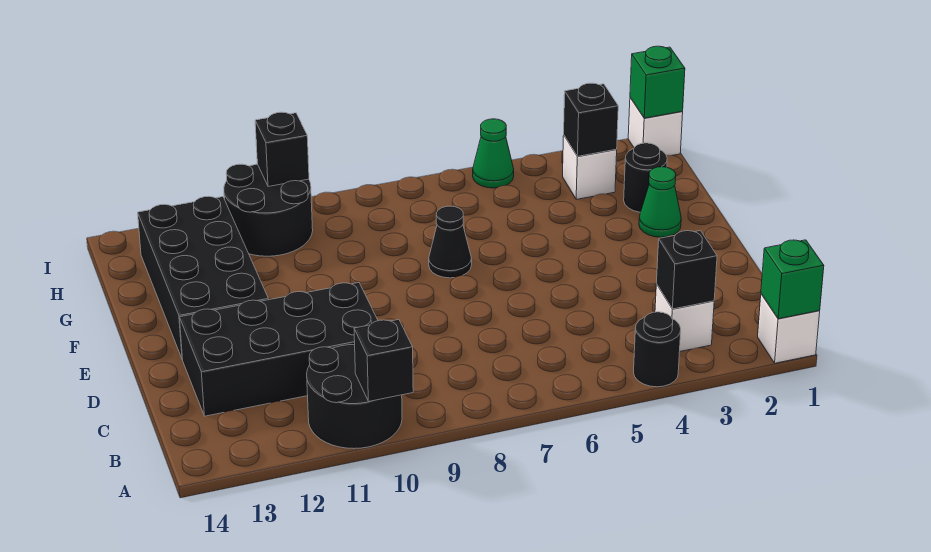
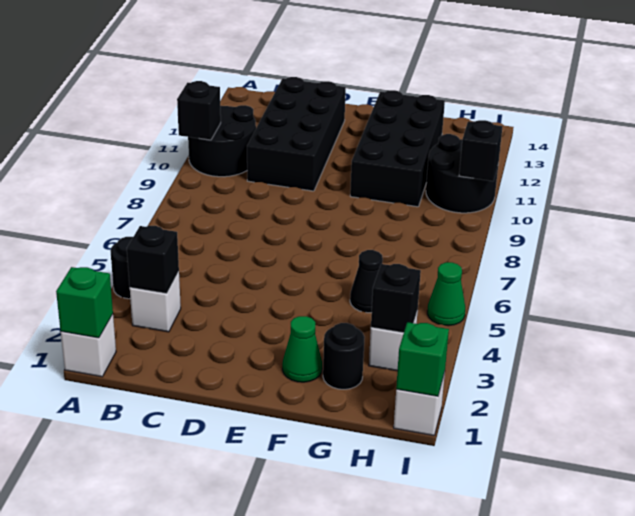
black 2x4 brick [138,196,268,360] -> black 2x4 brick turned to [350,90,445,207]
black 1x1 cone [429,206,472,278] -> black 1x1 cone moved to [350,250,383,313]

